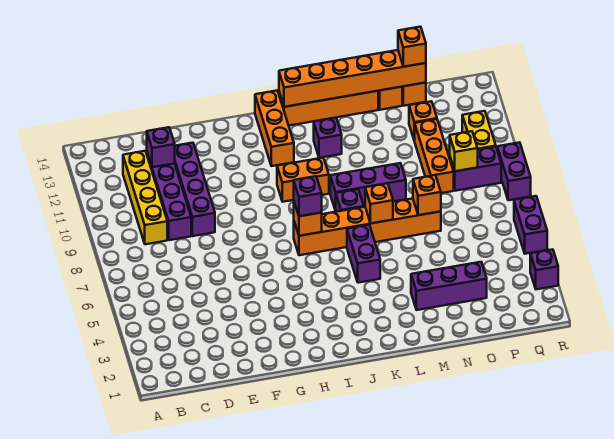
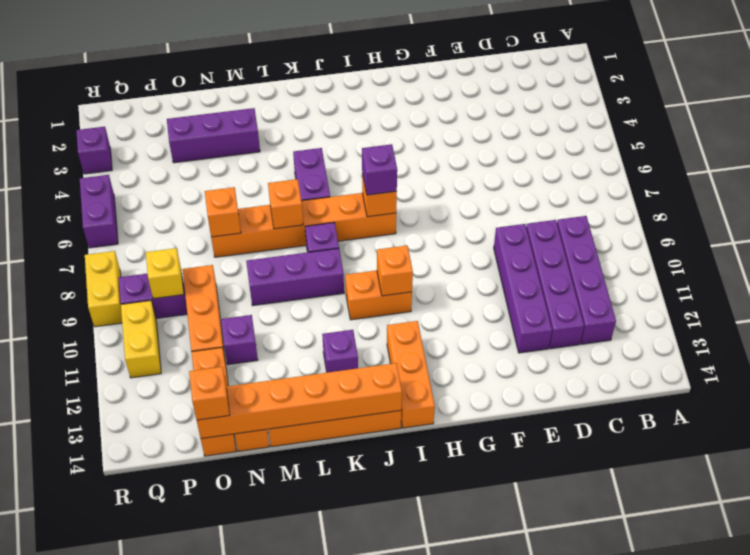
yellow 1x4 brick [123,151,167,244] -> purple 1x4 brick [557,216,616,344]
purple 1x1 brick [147,127,175,167] -> purple 1x1 brick moved to [221,315,258,365]
none -> orange 1x1 brick [377,246,413,296]
purple 1x2 brick [497,142,531,200] -> yellow 1x2 brick [85,251,122,327]

